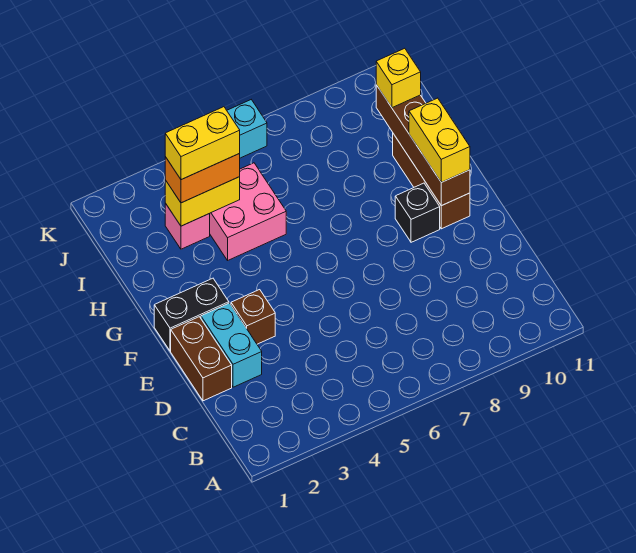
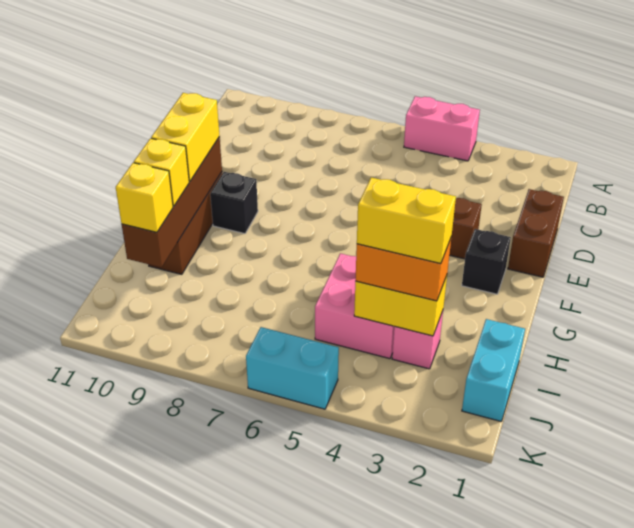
none -> pink 1x2 brick [404,96,480,161]
cyan 1x2 brick [201,303,262,387] -> cyan 1x2 brick moved to [462,319,525,421]
black 1x2 brick [154,278,229,351] -> black 1x1 brick [462,229,511,294]
none -> yellow 1x1 brick [134,138,189,206]

